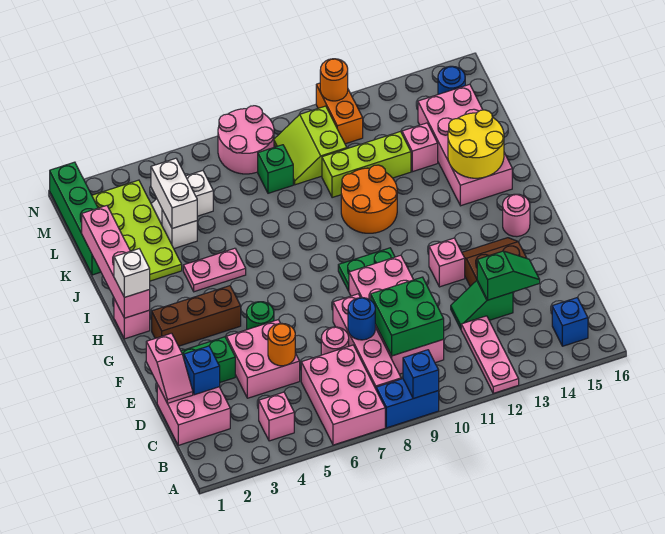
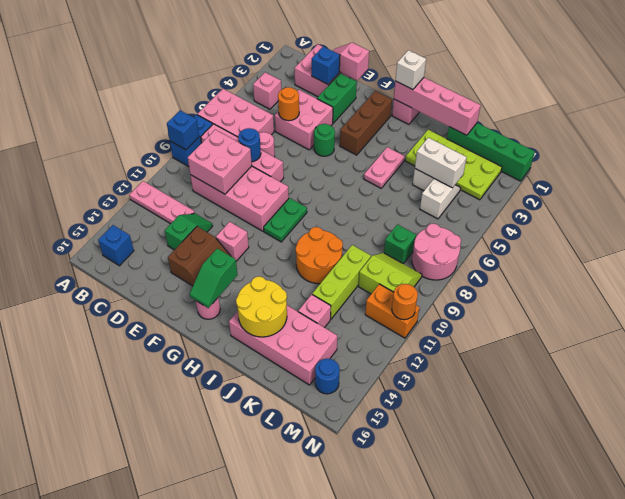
green 2x2 brick [371,277,444,356] -> pink 2x2 brick [188,130,252,194]
green 1x2 slope [477,251,540,300] -> green 1x2 slope moved to [190,248,237,308]

